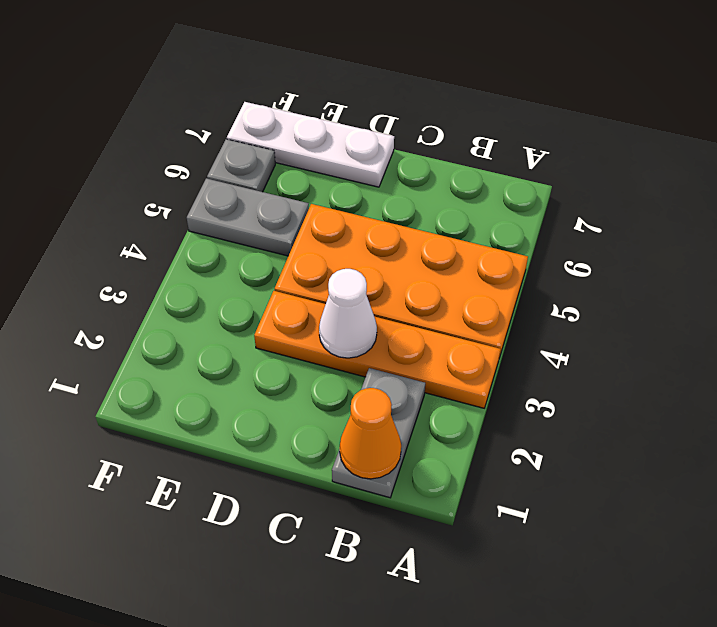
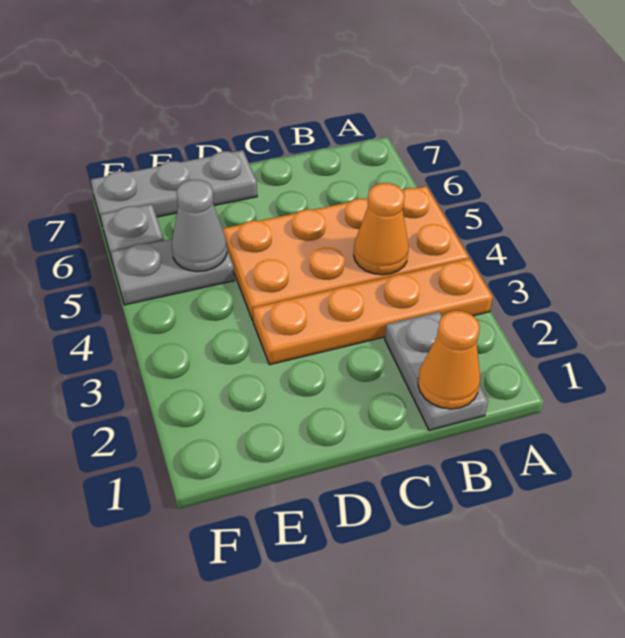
none -> orange 1x1 cone [354,183,409,275]
white 1x1 cone [319,269,377,358] -> none
white 1x3 plate [227,102,394,187] -> grey 1x3 plate [91,150,257,227]
none -> grey 1x1 cone [172,180,227,272]

